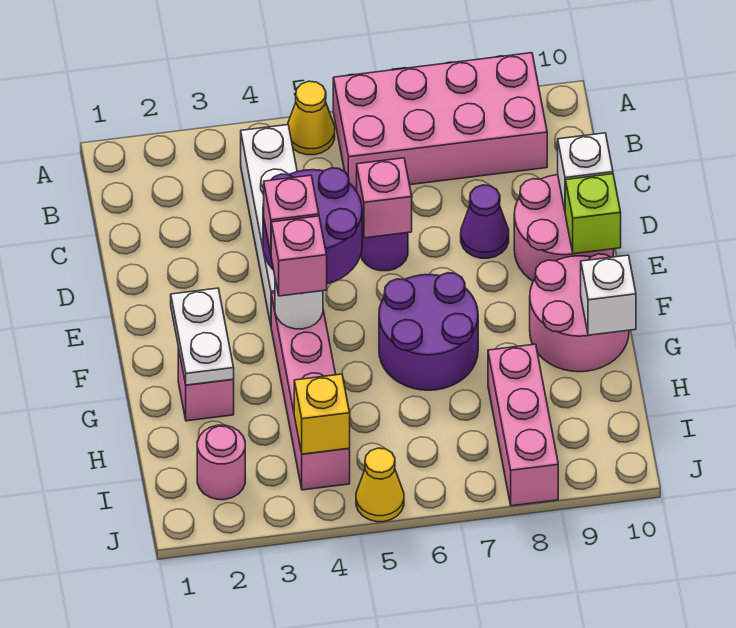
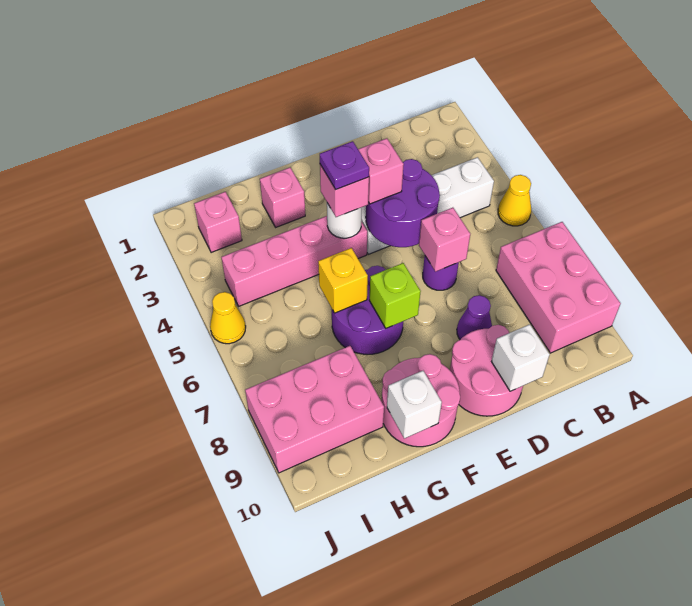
pink 2x4 brick [333,53,547,191] -> pink 2x3 brick [496,222,621,353]
lime 1x1 brick [565,174,621,254] -> lime 1x1 brick moved to [369,263,421,328]
white 1x2 plate [171,288,234,385] -> none
none -> purple 1x1 plate [320,141,369,189]
pink 1x3 brick [488,344,558,506] -> pink 2x3 brick [245,346,384,473]
pink 1x1 round brick [197,425,245,500] -> pink 1x1 brick [194,192,242,253]
yellow 1x1 brick [294,374,350,454] -> yellow 1x1 brick moved to [318,248,368,313]

